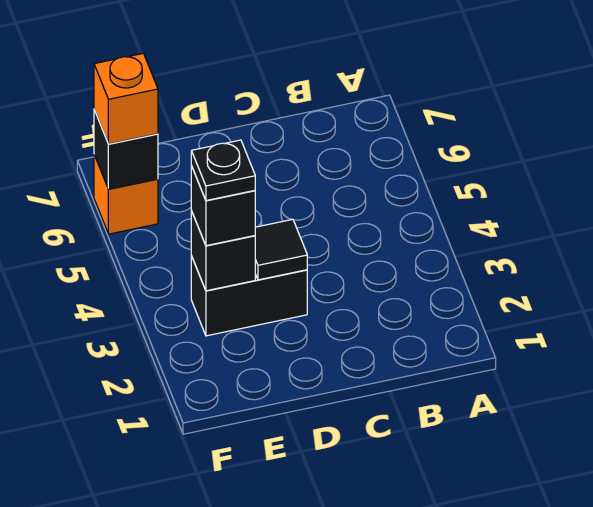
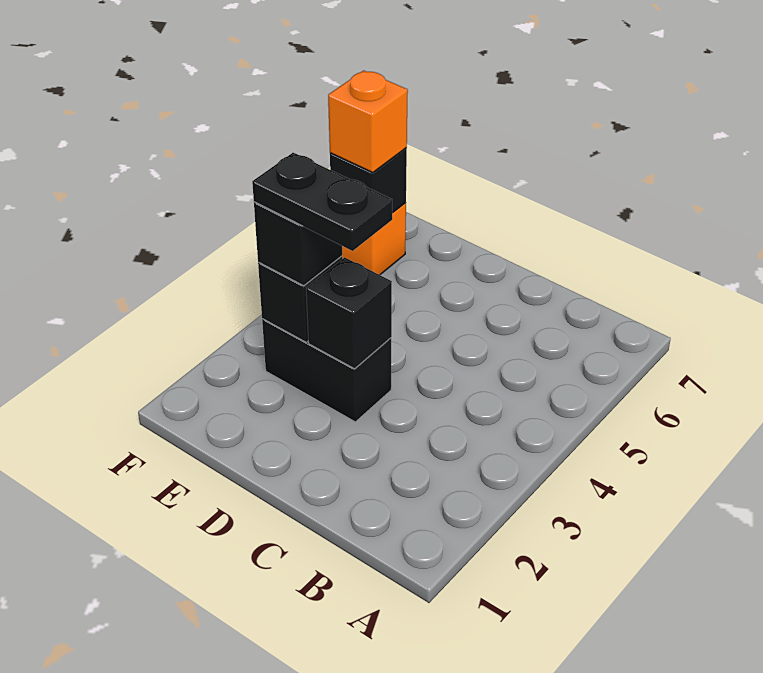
black 1x1 tile [255,219,307,280] -> black 1x1 brick [306,257,392,369]
black 1x1 plate [191,140,255,201] -> black 1x2 plate [252,153,392,251]

